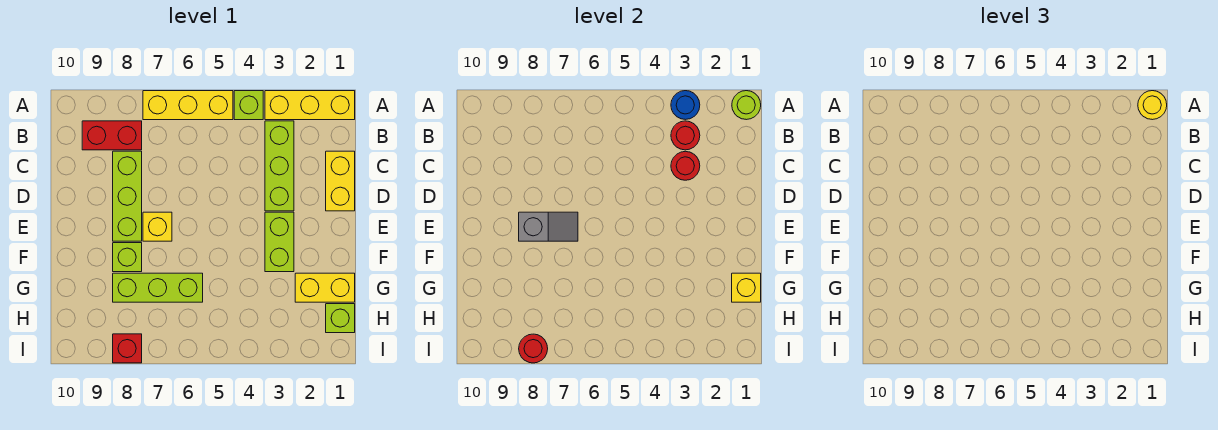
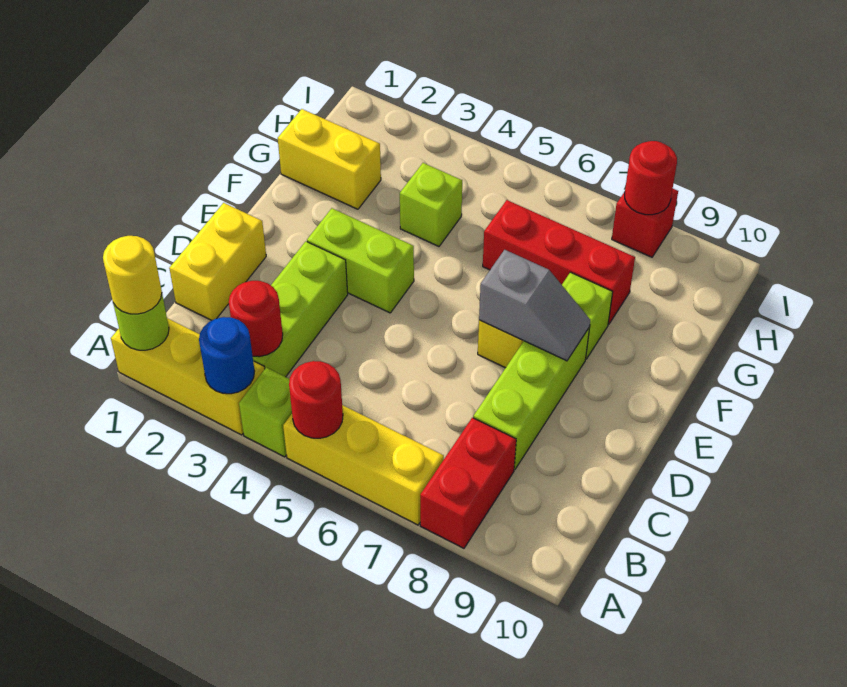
red 1x2 brick [82,121,142,150] -> red 1x2 brick turned to [420,418,516,548]
red 1x1 round brick [671,151,700,180] -> red 1x1 round brick moved to [289,361,343,438]
lime 1x2 brick [265,212,294,272] -> lime 1x2 brick turned to [307,208,414,313]
grey 1x2 slope [519,212,578,241] -> grey 1x2 slope turned to [479,250,590,361]
yellow 1x1 brick [732,273,761,302] -> none
lime 1x3 brick [113,273,203,302] -> red 1x3 brick [483,200,635,324]
lime 1x1 brick [326,304,355,333] -> lime 1x1 brick moved to [400,163,462,246]

